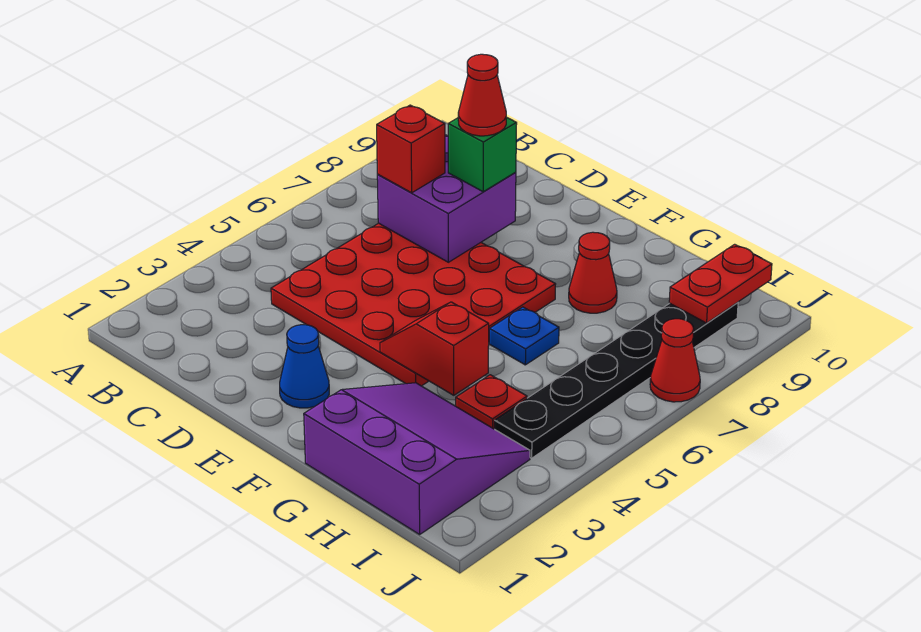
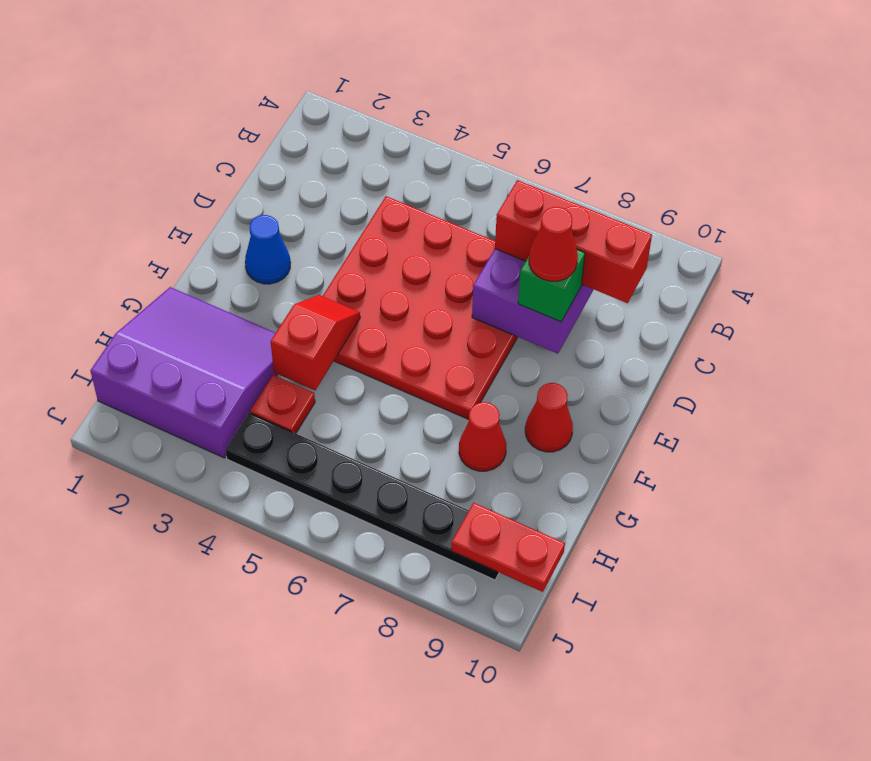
red 1x1 brick [377,105,445,193] -> red 1x3 brick [495,180,652,303]
purple 3x3 slope [304,383,530,534] -> purple 3x3 slope turned to [90,287,278,458]
blue 1x1 plate [489,307,559,365] -> none
red 1x1 cone [650,319,700,402] -> red 1x1 cone moved to [525,383,573,452]

